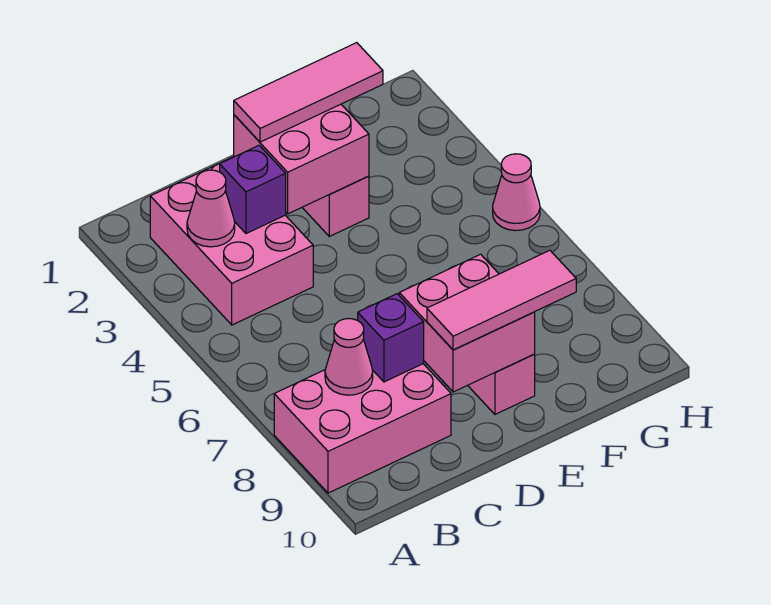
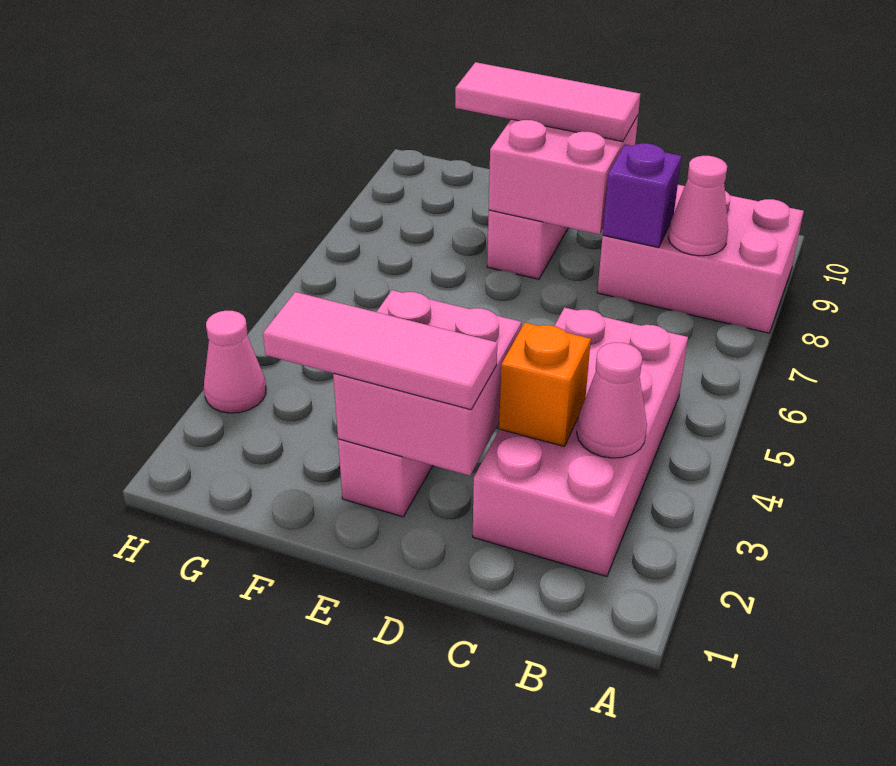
pink 2x3 brick [150,158,313,325] -> pink 2x4 brick [473,308,688,577]
purple 1x1 brick [220,145,286,234] -> orange 1x1 brick [499,323,591,446]
pink 1x1 cone [493,154,540,231] -> pink 1x1 cone moved to [204,311,266,413]

